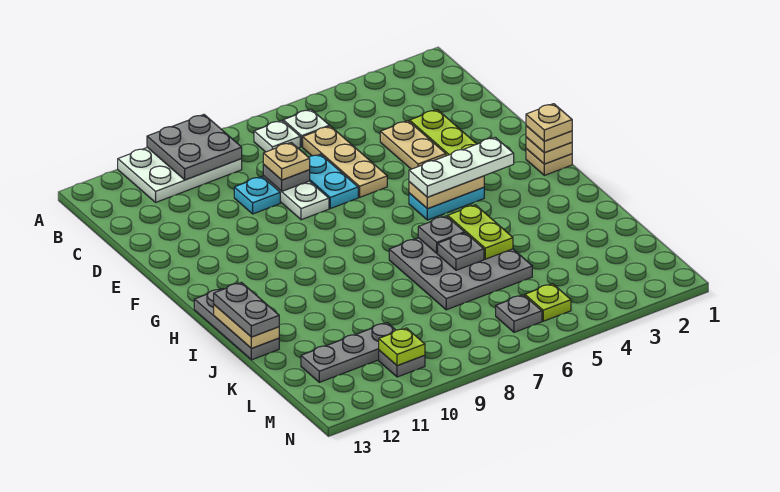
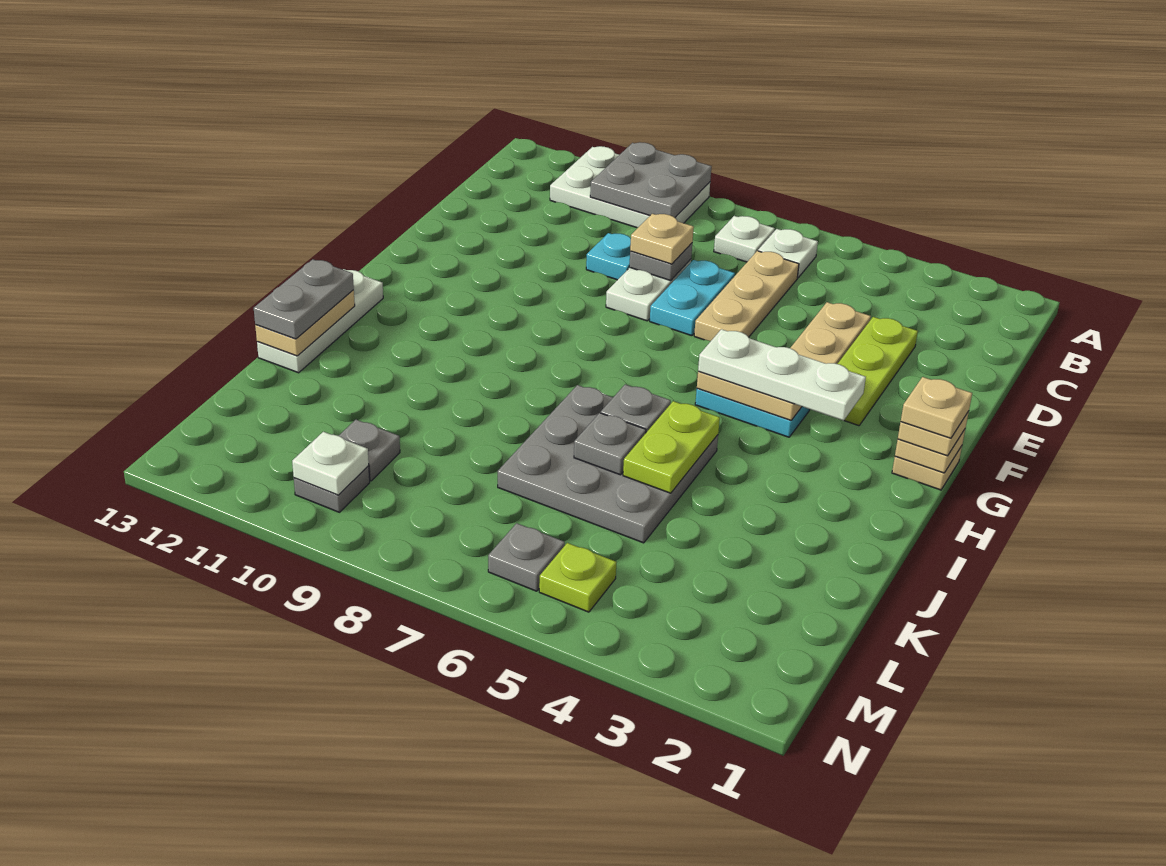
grey 1x3 plate [194,289,279,360] -> white 1x3 plate [257,269,383,373]
grey 1x3 plate [301,323,395,382] -> grey 1x1 plate [339,420,400,481]
lime 1x1 plate [379,328,425,366] -> white 1x1 plate [292,432,369,495]

